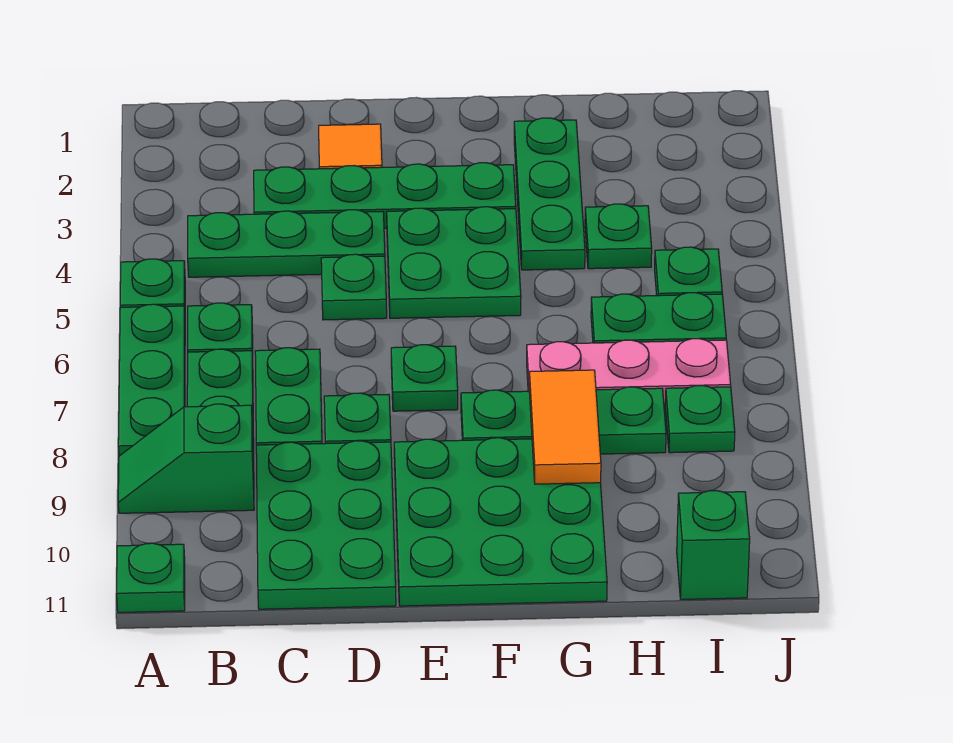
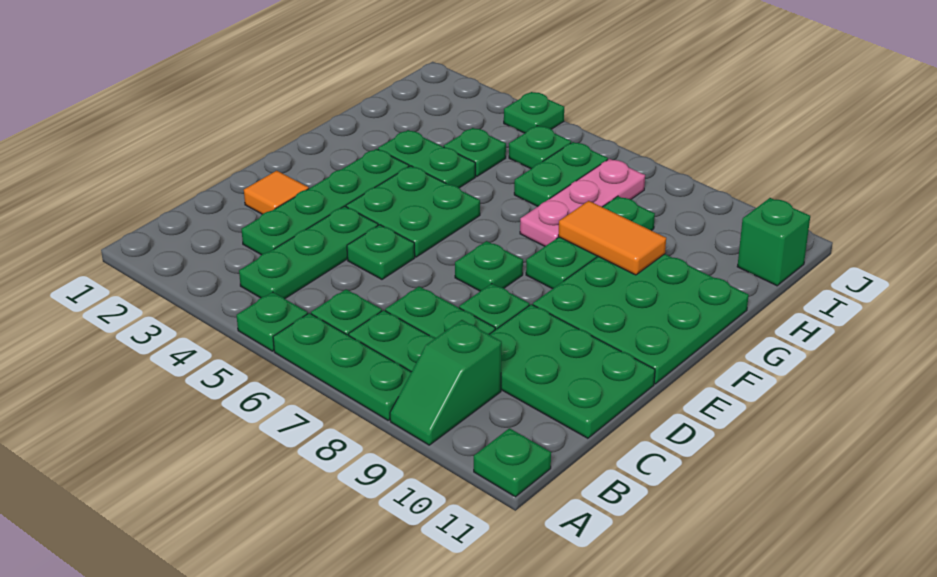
green 1x3 plate [514,118,585,270] -> green 1x2 plate [378,130,475,188]
green 1x1 plate [665,385,735,453] -> green 1x1 plate moved to [504,92,564,133]

